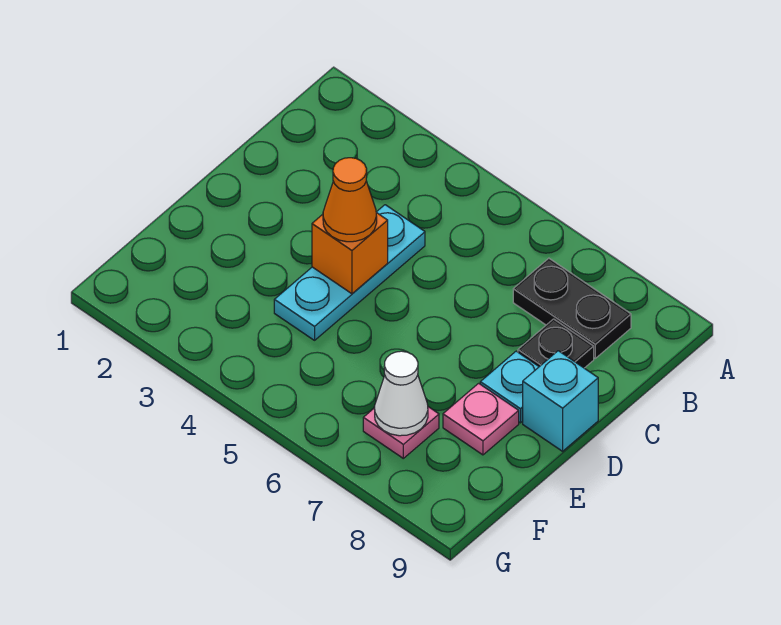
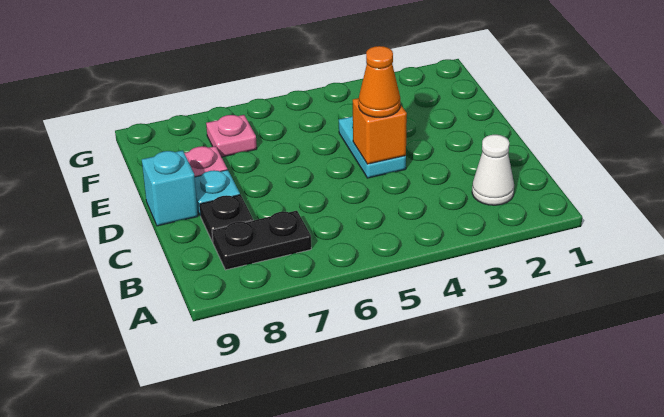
cyan 1x3 plate [274,205,425,340] -> cyan 1x2 plate [339,117,406,178]
white 1x1 cone [375,351,428,436] -> white 1x1 cone moved to [472,135,514,205]

